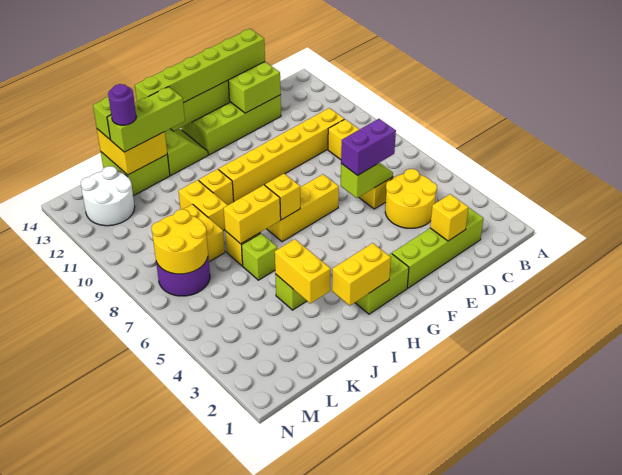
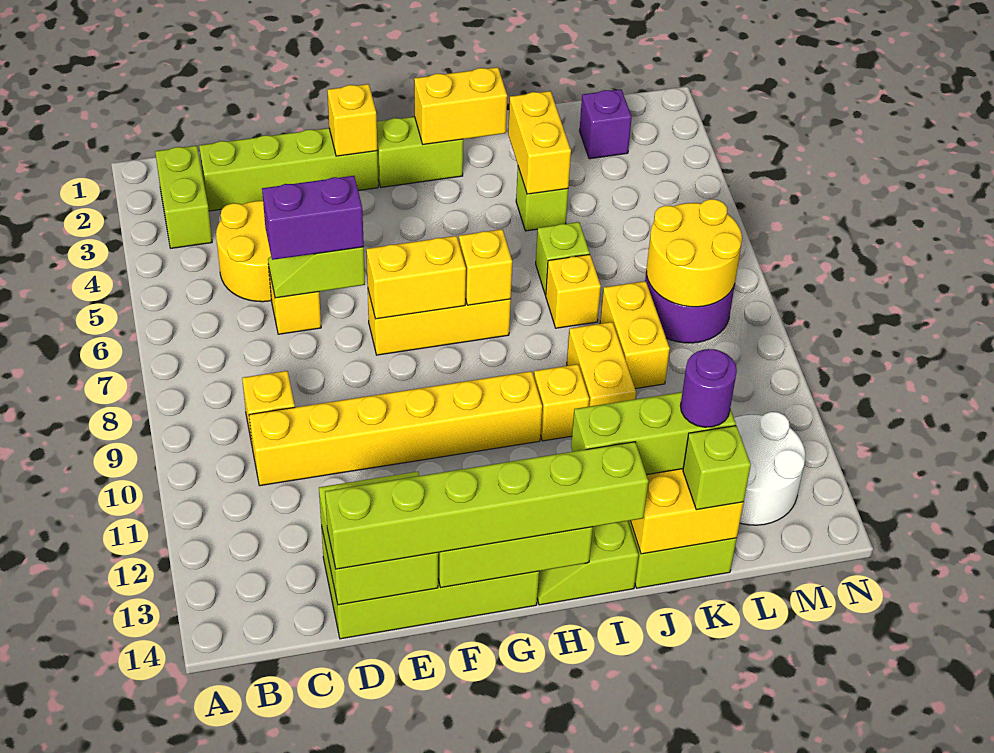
none -> lime 1x2 brick [155,146,212,248]
yellow 1x1 brick [430,194,468,241] -> yellow 1x1 brick moved to [327,84,377,156]
yellow 1x2 brick [224,185,281,244] -> yellow 1x2 brick moved to [366,236,466,319]
none -> purple 1x1 brick [579,89,632,159]

